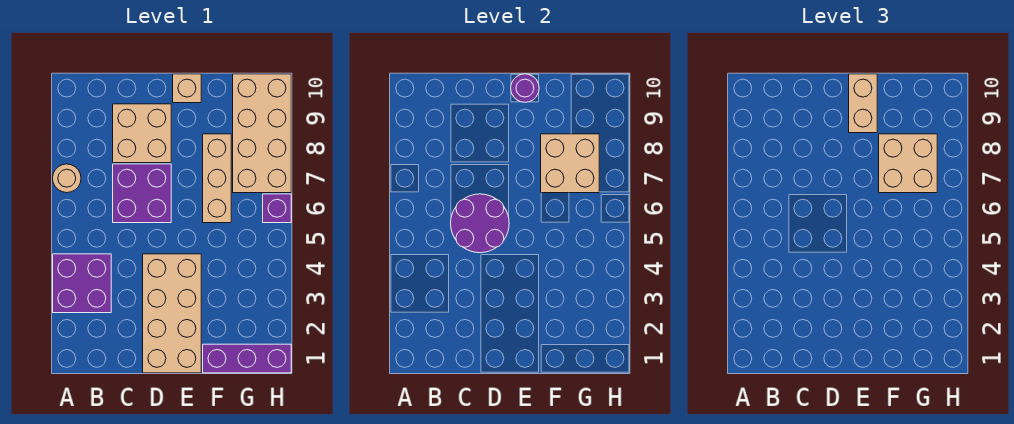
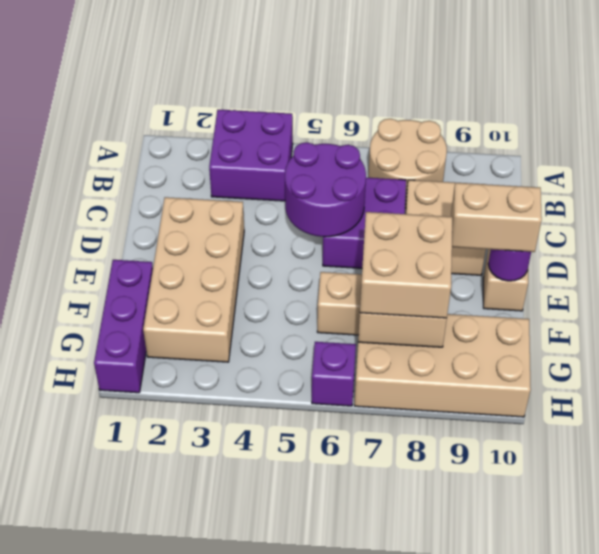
tan 1x1 round brick [53,164,81,193] -> tan 2x2 round brick [368,119,447,208]
tan 2x4 brick [143,254,201,373] -> tan 2x4 brick turned to [143,197,244,362]

